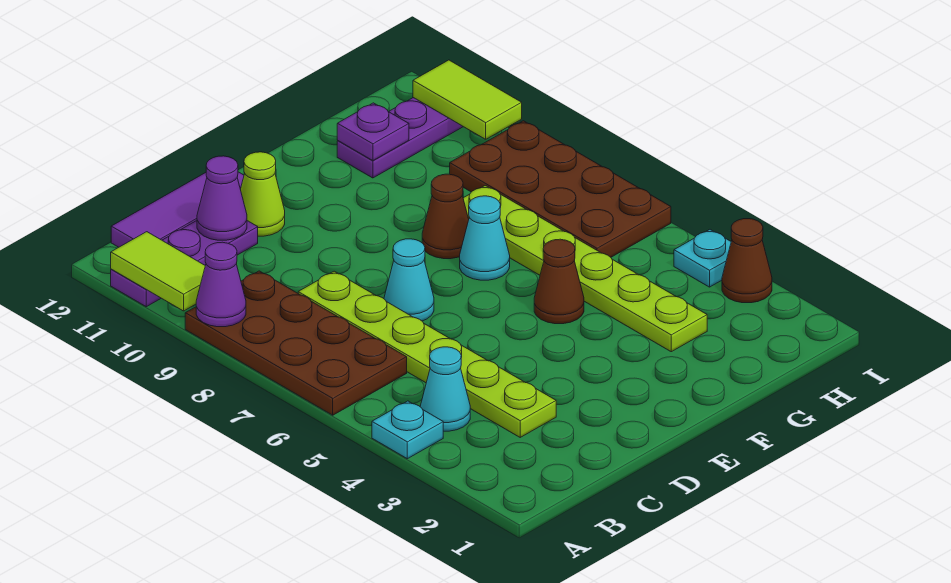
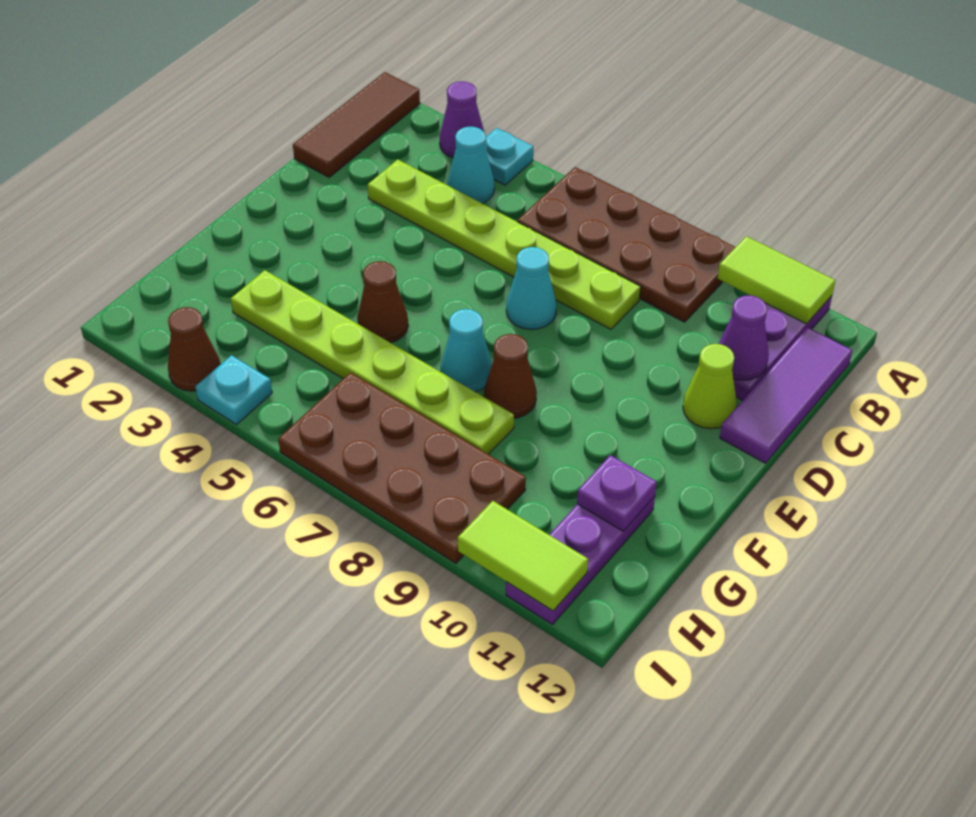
none -> brown 1x3 tile [293,72,420,177]
purple 1x1 cone [196,242,246,327] -> purple 1x1 cone moved to [439,81,484,158]

